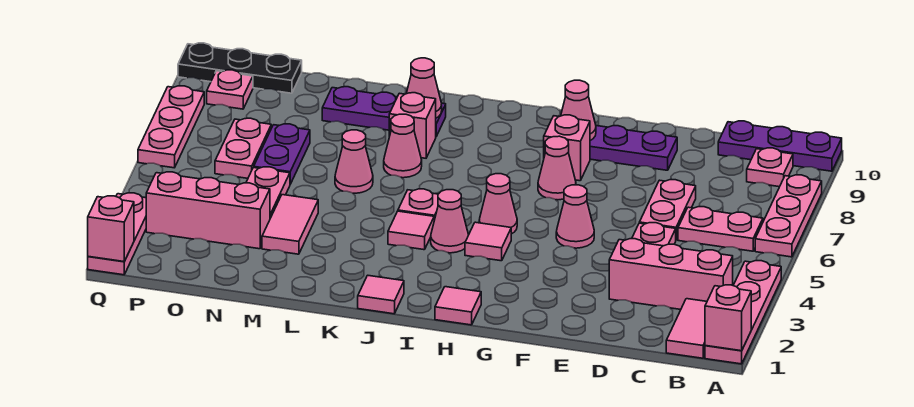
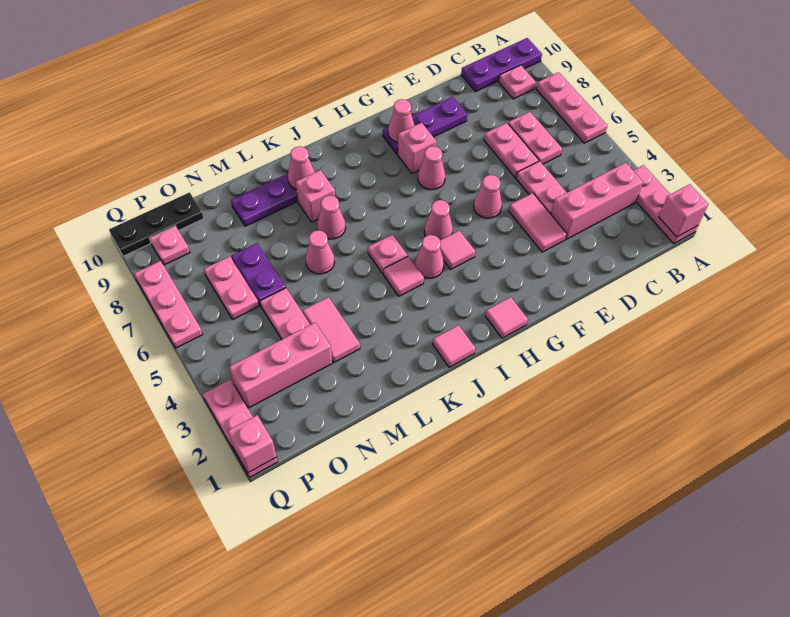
pink 1x4 plate [705,261,781,364] -> pink 1x3 plate [633,165,698,244]
pink 1x2 tile [666,299,707,358] -> pink 1x2 tile moved to [509,193,567,252]
pink 1x2 plate [678,207,763,251] -> pink 1x2 plate turned to [508,112,562,164]

